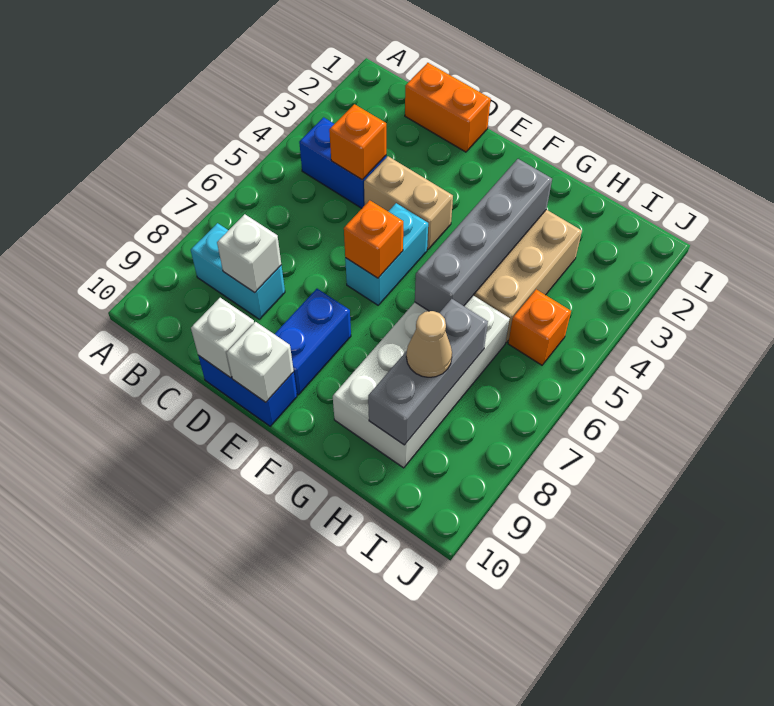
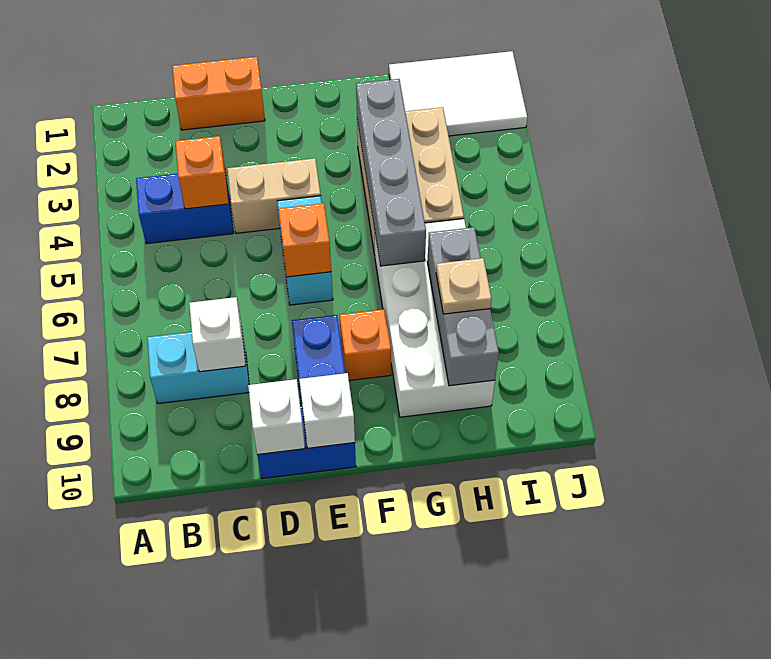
none -> white 2x3 tile [389,51,527,136]
tan 1x1 cone [406,311,452,377] -> tan 1x1 plate [436,258,491,314]
orange 1x1 brick [508,289,571,365] -> orange 1x1 brick moved to [340,309,391,380]

